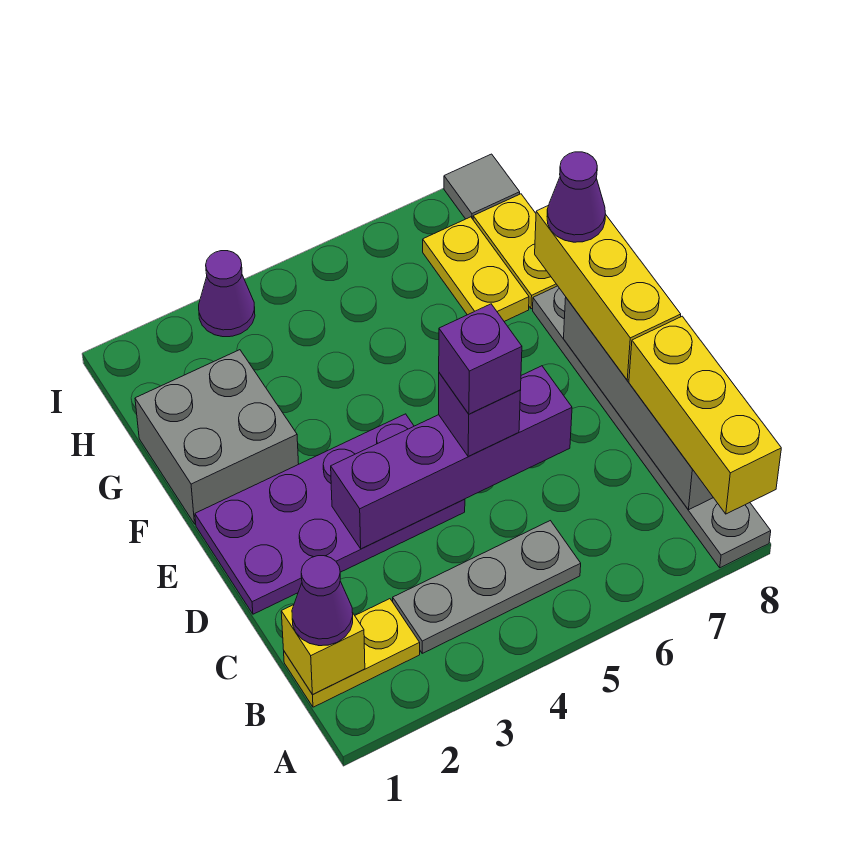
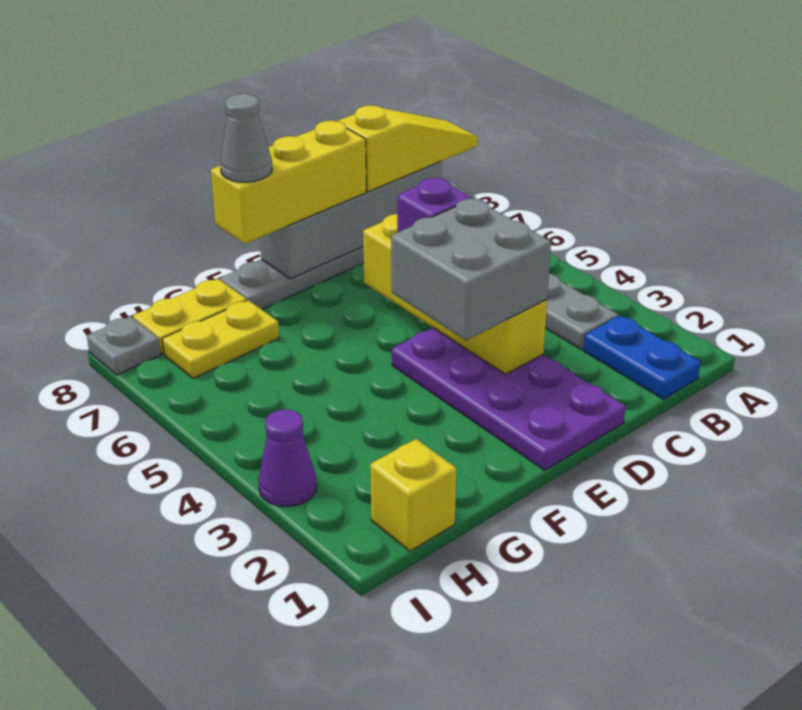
yellow 1x3 brick [629,316,781,514] -> yellow 1x3 slope [338,106,478,192]
yellow 1x2 plate [284,599,420,707] -> blue 1x2 plate [584,315,701,399]
yellow 1x1 brick [281,605,365,694] -> yellow 1x1 brick moved to [370,439,456,551]
purple 1x1 cone [292,556,353,646] -> none
purple 1x4 brick [331,366,572,549] -> yellow 1x4 brick [363,214,547,374]
purple 1x1 brick [439,304,522,414] -> none
grey 2x2 brick [135,350,299,524] -> grey 2x2 brick moved to [391,199,551,340]
purple 1x1 cone [547,152,606,242] -> grey 1x1 cone [220,94,272,182]
grey 1x1 tile [444,154,520,219] -> grey 1x1 plate [87,316,161,375]

